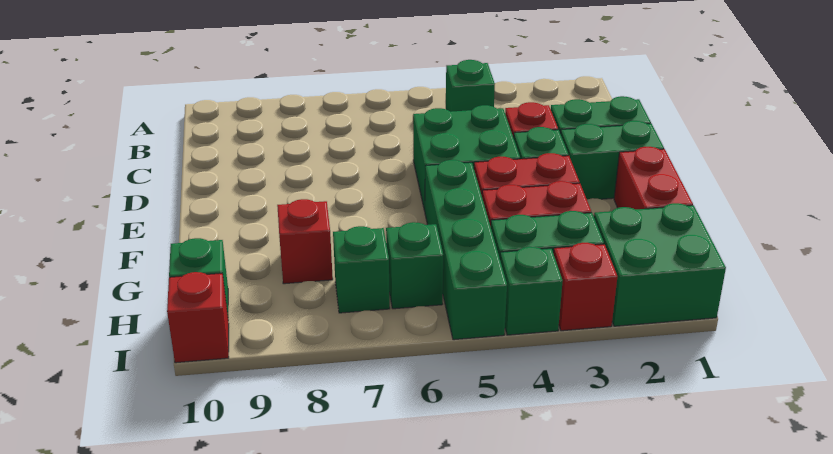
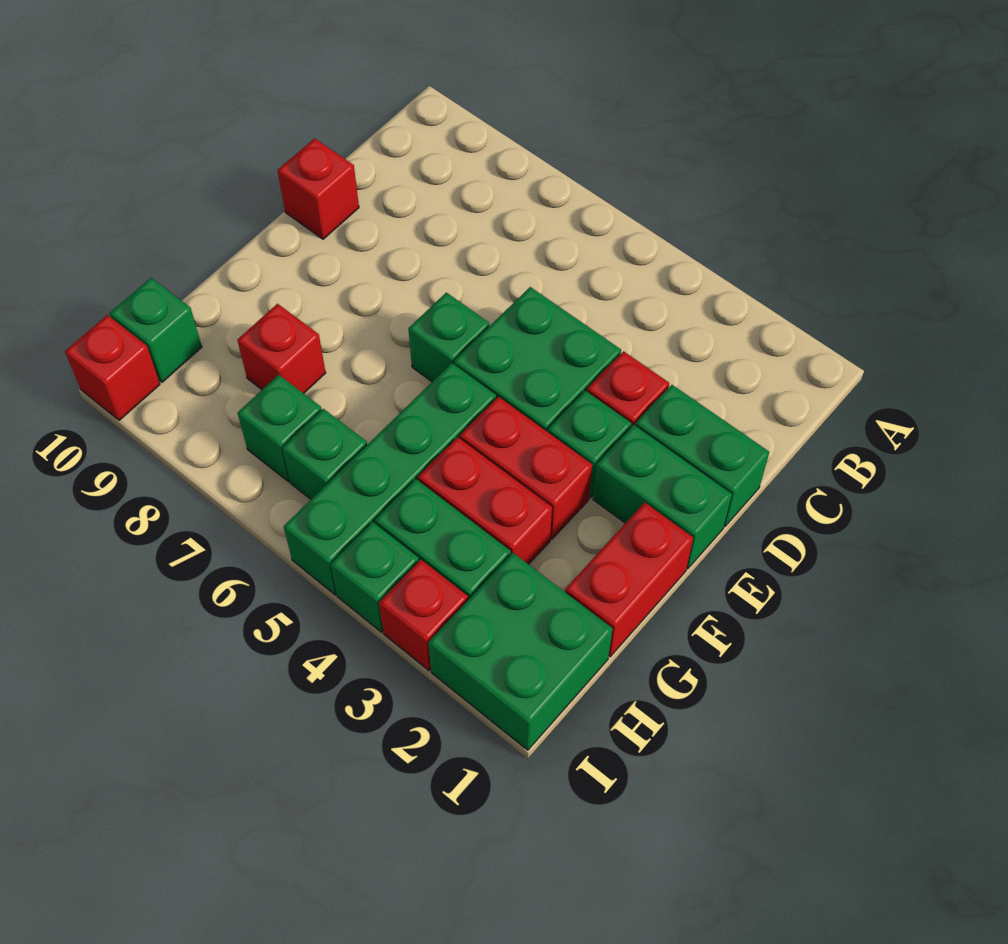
green 1x1 brick [446,60,495,112] -> green 1x1 brick moved to [408,293,489,382]
none -> red 1x1 brick [277,138,359,239]

